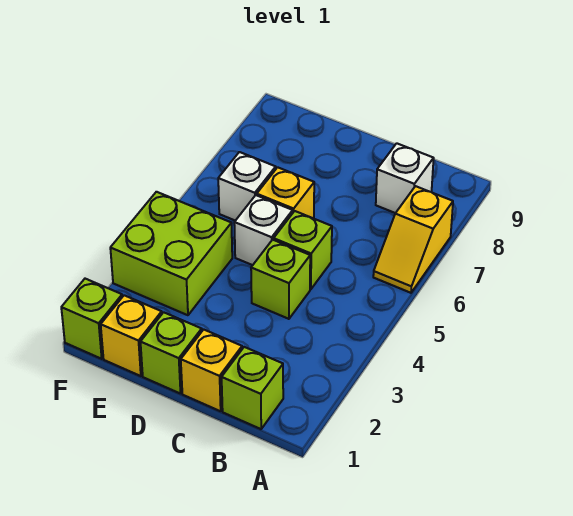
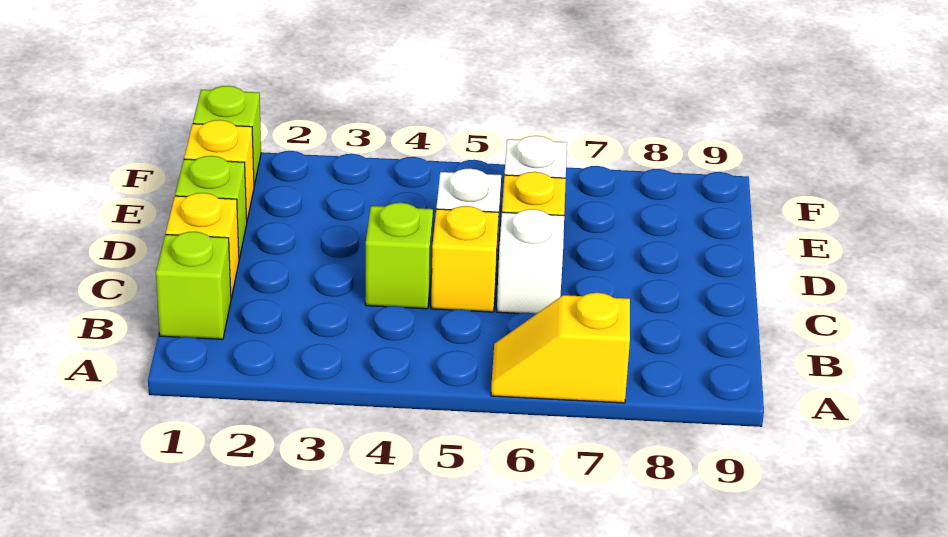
white 1x1 brick [376,143,434,213] -> white 1x1 brick moved to [497,209,564,314]
lime 1x1 brick [274,211,332,289] -> yellow 1x1 brick [431,206,499,312]
lime 2x2 brick [110,192,232,315] -> none

